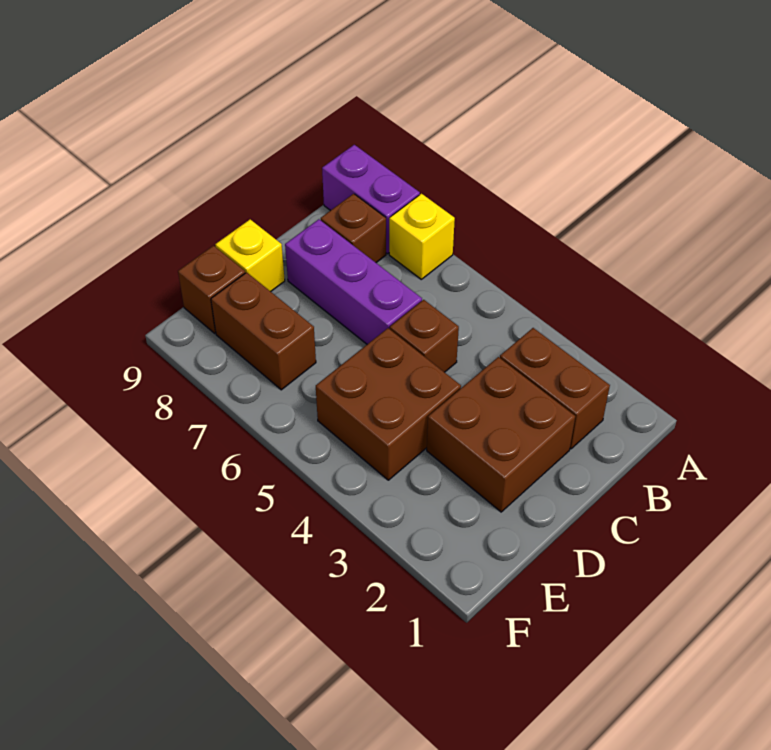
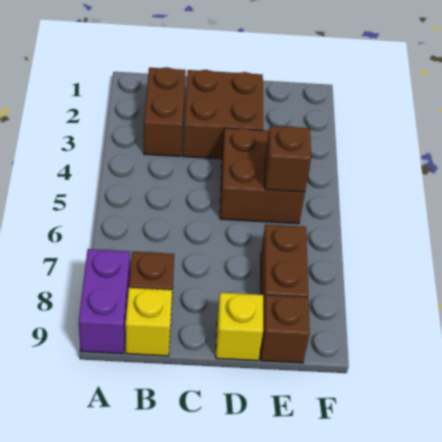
yellow 1x1 brick [389,194,455,279] -> yellow 1x1 brick moved to [125,288,172,356]
brown 1x1 brick [390,300,459,372] -> brown 1x1 brick moved to [265,126,311,192]
purple 1x3 brick [285,219,422,344] -> none

